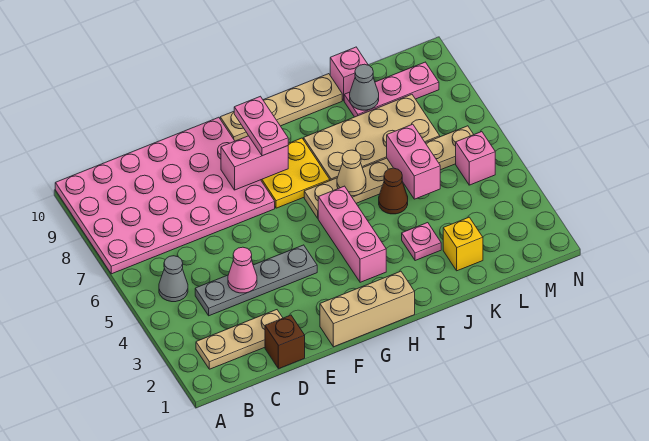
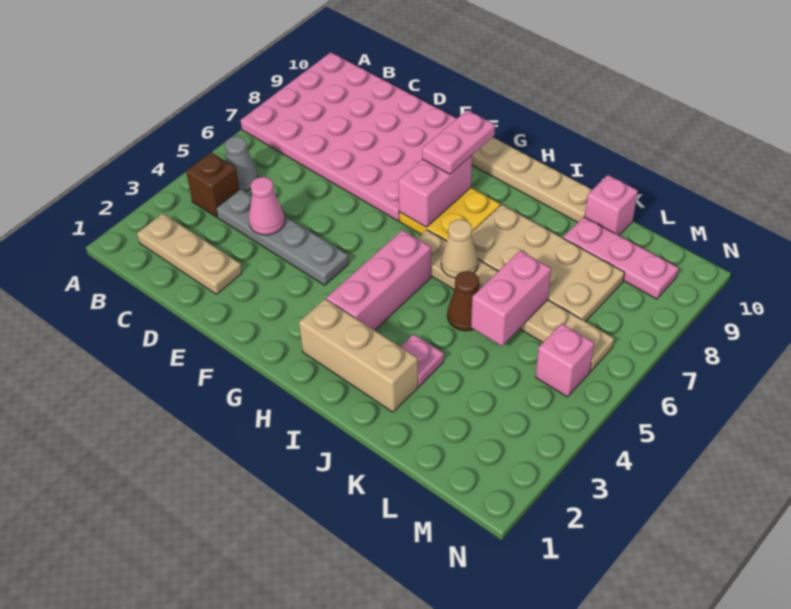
brown 1x1 brick [265,315,305,369] -> brown 1x1 brick moved to [186,152,239,217]
tan 1x3 brick [320,271,415,347] -> tan 1x3 brick moved to [299,299,418,412]
pink 1x2 brick [221,136,288,190] -> pink 1x2 brick turned to [398,156,472,227]
yellow 1x1 brick [443,217,483,271] -> none
grey 1x1 cone [350,64,379,110] -> none

